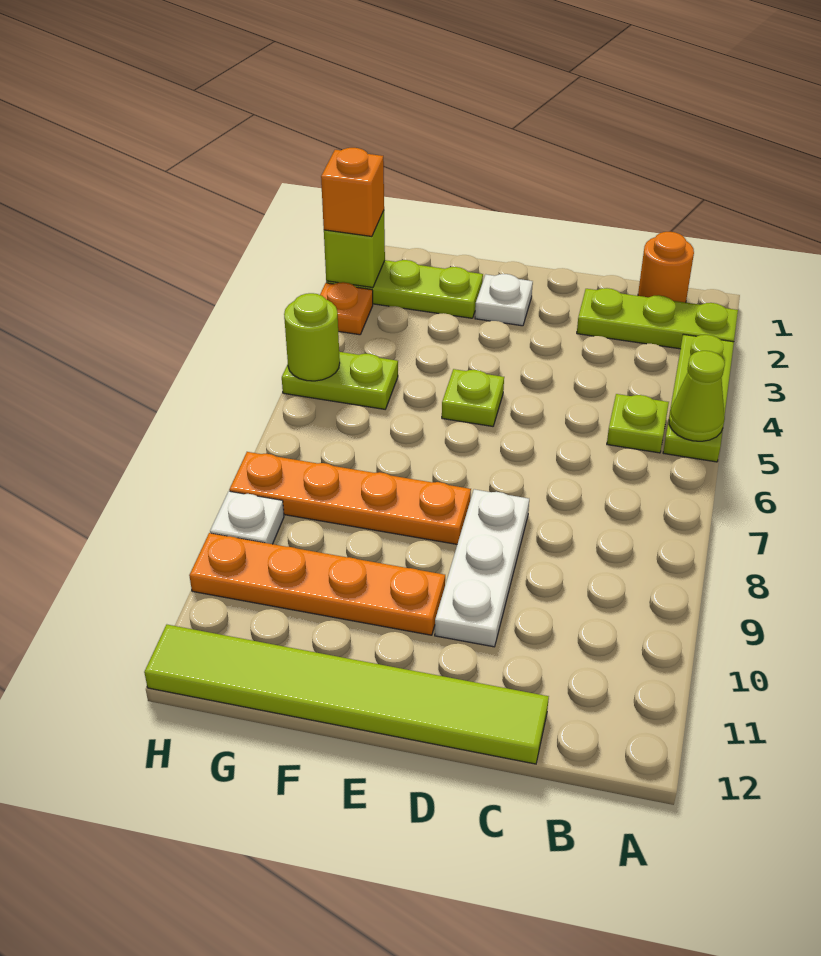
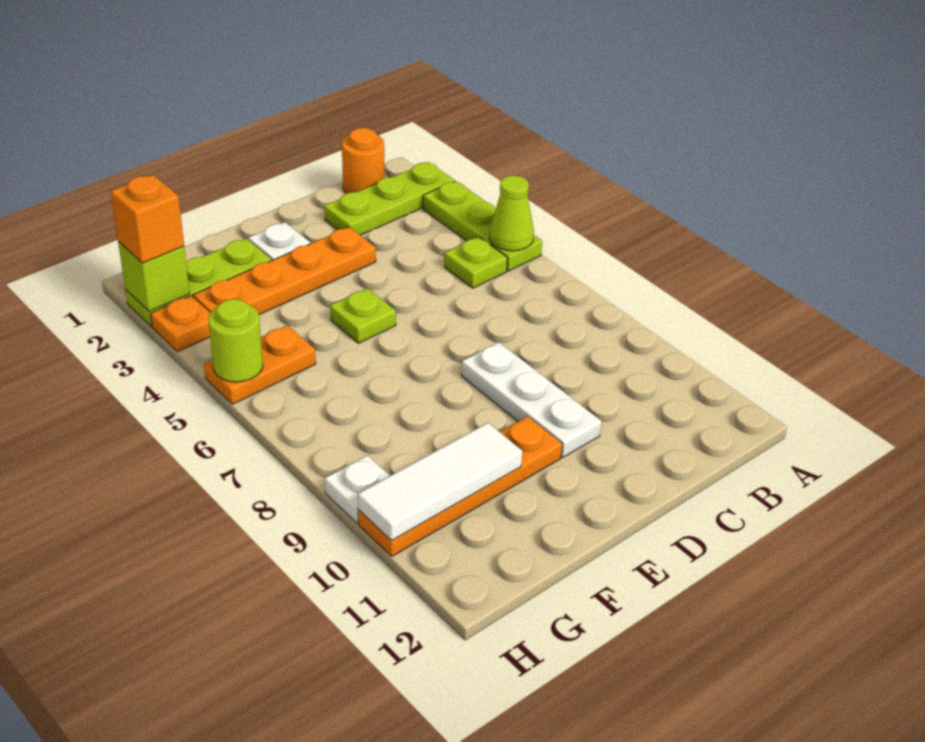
lime 1x6 tile [144,625,549,764] -> none
orange 1x4 plate [229,452,471,544] -> orange 1x4 plate moved to [193,227,376,315]
none -> white 1x3 tile [358,423,522,541]
lime 1x2 plate [282,352,398,409] -> orange 1x2 plate [204,325,316,404]

